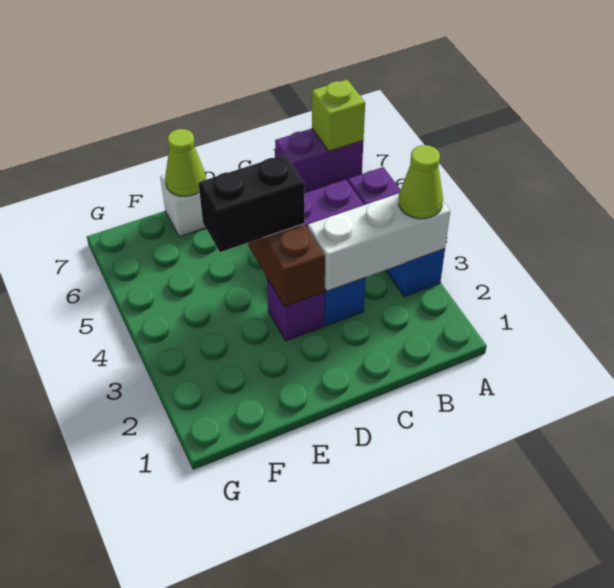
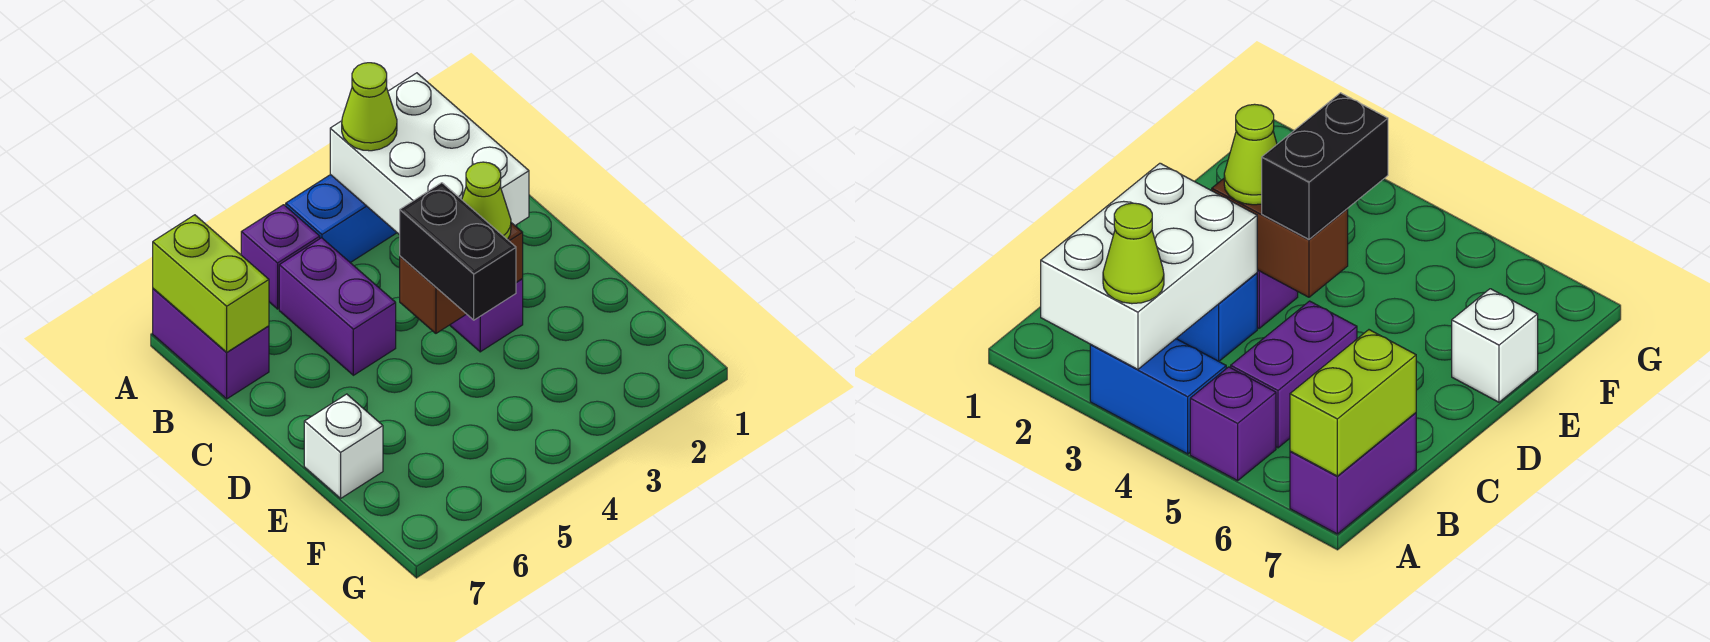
white 1x3 brick [308,193,450,291] -> white 2x3 brick [330,73,529,235]
lime 1x1 brick [312,80,365,151] -> lime 1x2 brick [153,215,269,352]
lime 1x1 cone [165,129,206,196] -> lime 1x1 cone moved to [462,162,511,240]

